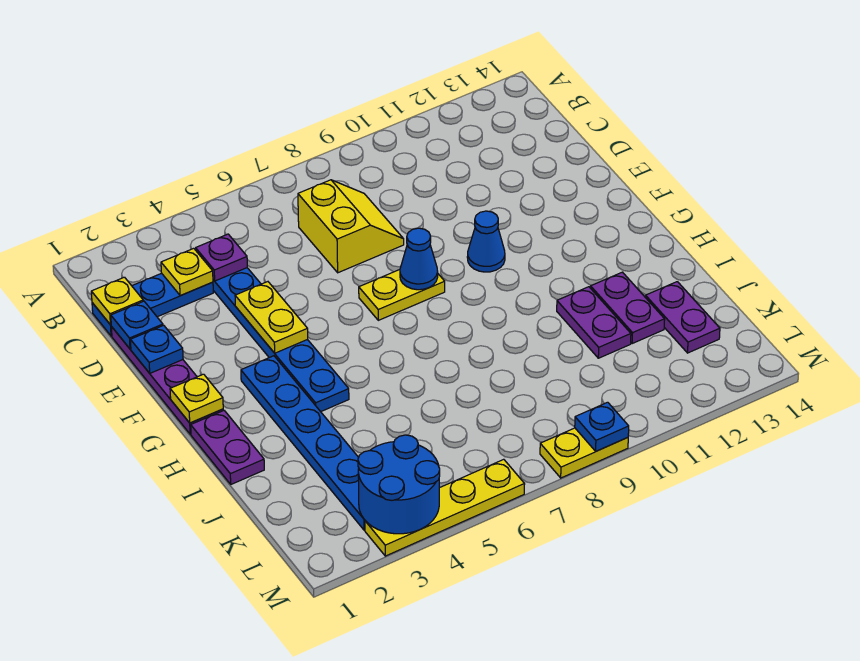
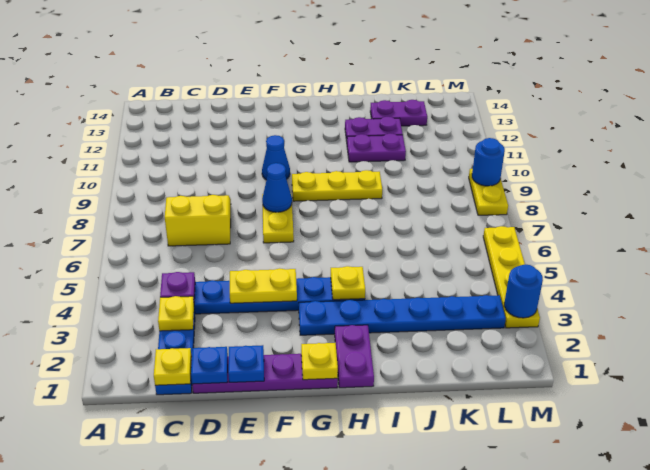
none -> yellow 1x3 plate [292,170,382,201]
purple 1x2 plate [191,410,264,484] -> purple 1x2 plate turned to [335,325,374,388]
none -> yellow 1x1 plate [331,266,365,300]
blue 2x2 round brick [358,435,440,534] -> blue 1x1 round brick [504,264,543,318]
blue 1x1 plate [575,402,629,451] -> blue 1x1 round brick [472,138,505,186]

